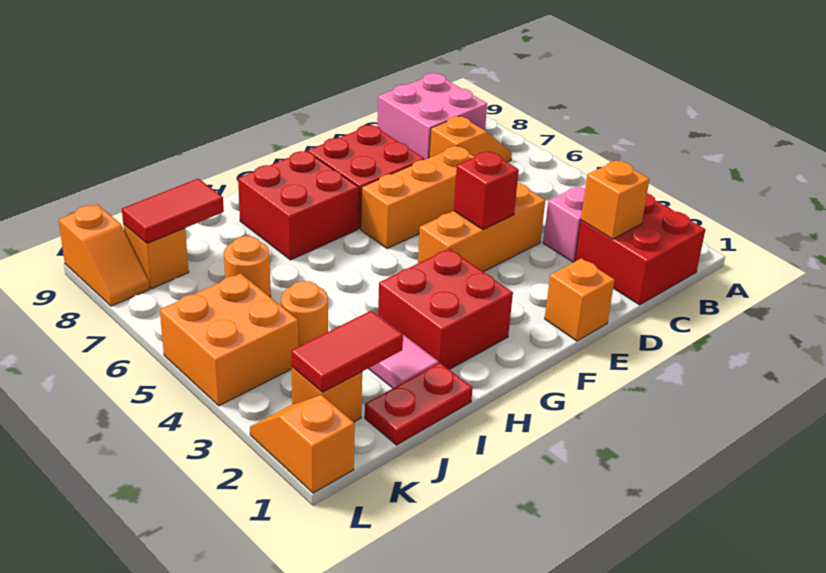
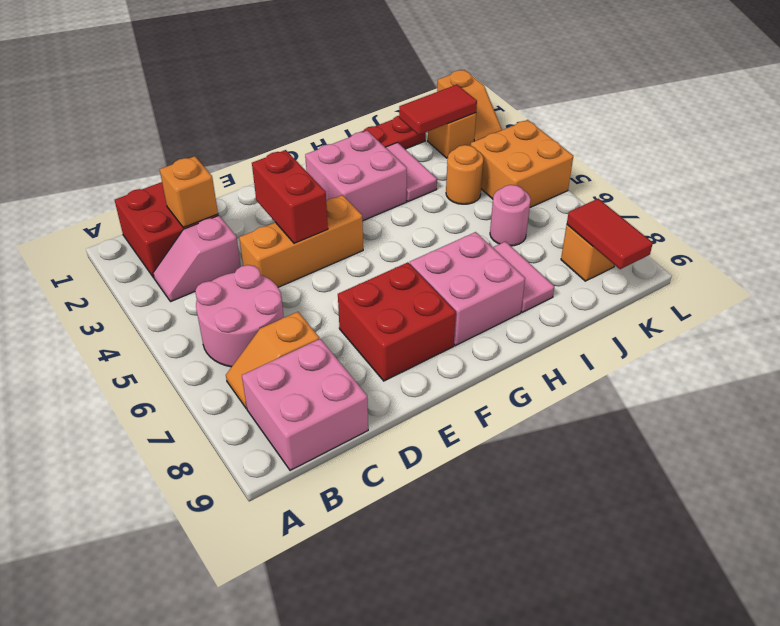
none -> pink 2x2 round brick [195,265,284,367]
orange 1x3 brick [361,146,474,248] -> none
orange 1x1 brick [545,258,615,341] -> none
red 1x1 brick [454,151,519,230] -> red 1x2 brick [252,150,328,244]
red 2x2 brick [378,249,513,369] -> pink 2x2 brick [305,131,407,221]
red 2x2 brick [238,151,359,260] -> pink 2x2 brick [410,232,525,346]
none -> pink 1x2 tile [493,242,554,312]
orange 1x1 round brick [224,236,271,297] -> pink 1x1 round brick [490,185,531,246]
red 1x2 tile [122,178,224,244] -> red 1x2 tile turned to [567,199,653,269]
orange 1x2 slope [58,204,150,306] -> none

